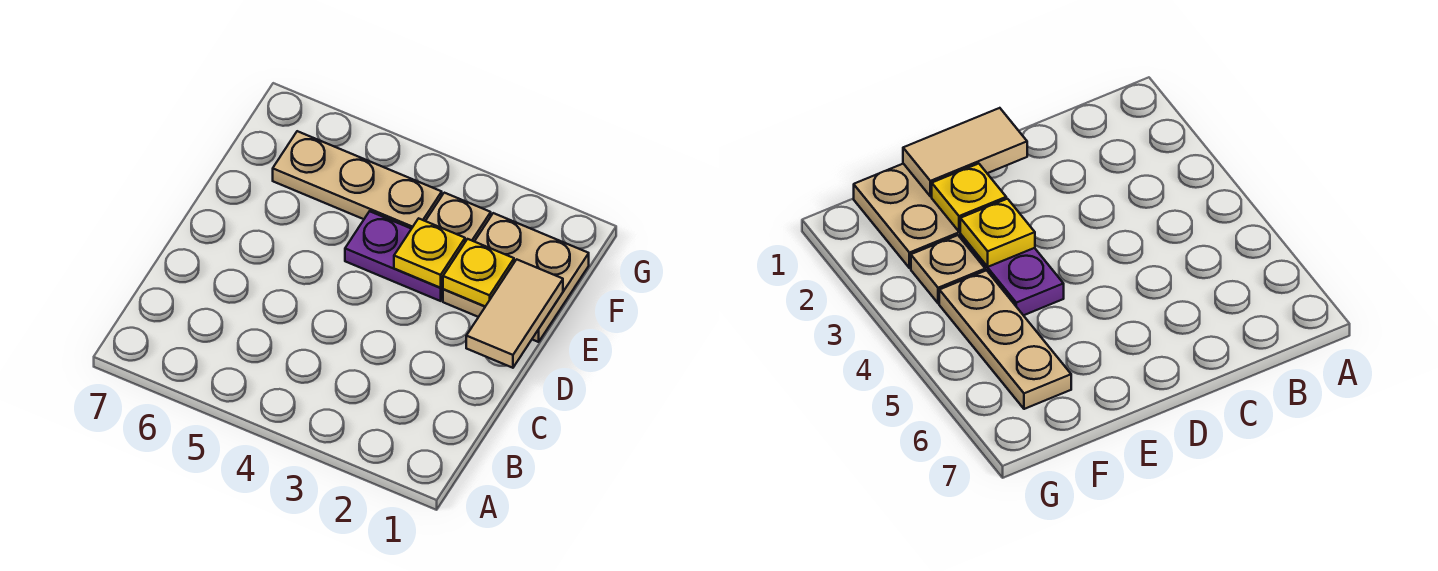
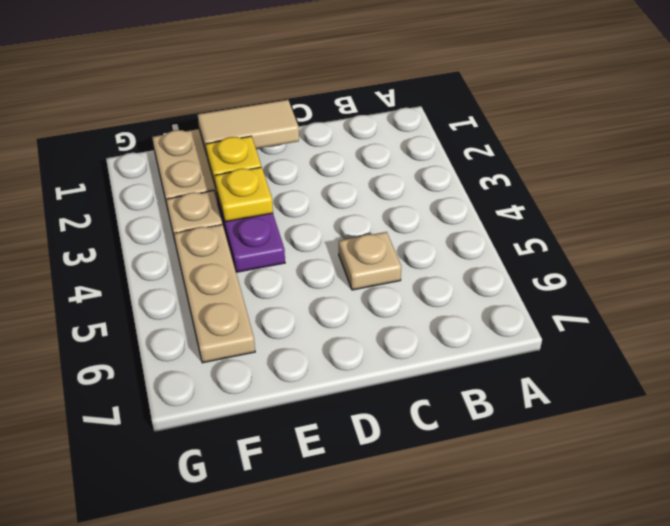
none -> tan 1x1 plate [339,232,401,290]

